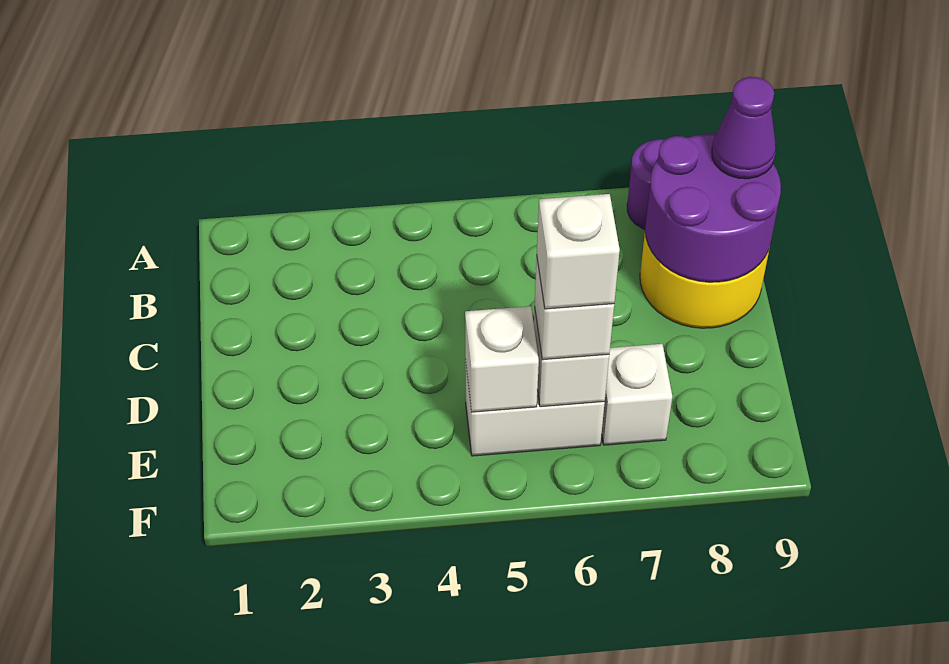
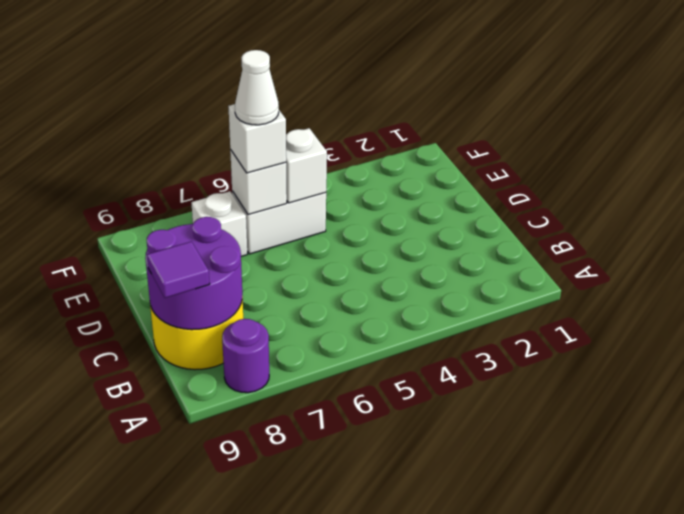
purple 1x1 cone [712,77,776,179] -> purple 1x1 tile [147,242,210,298]
white 1x1 brick [537,194,620,309] -> white 1x1 cone [235,50,279,125]

